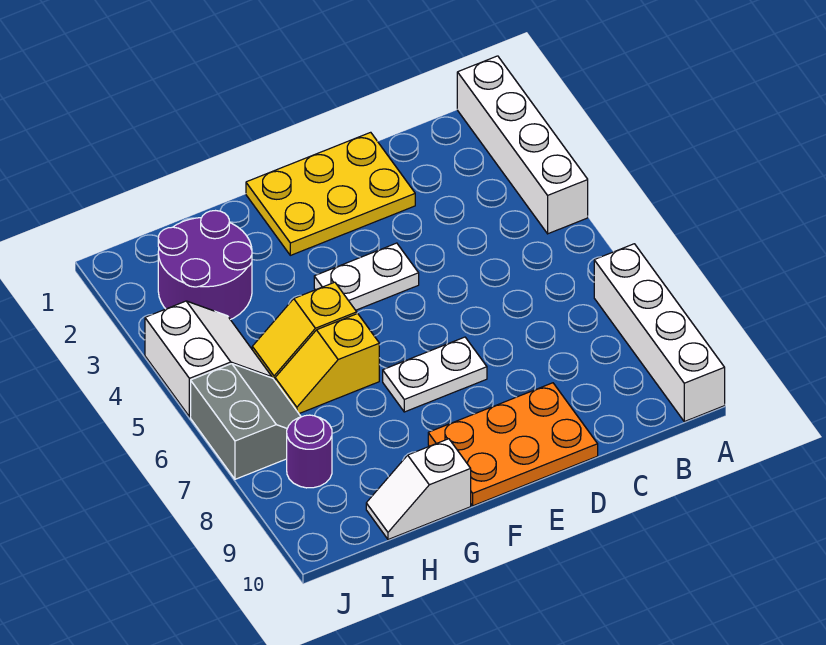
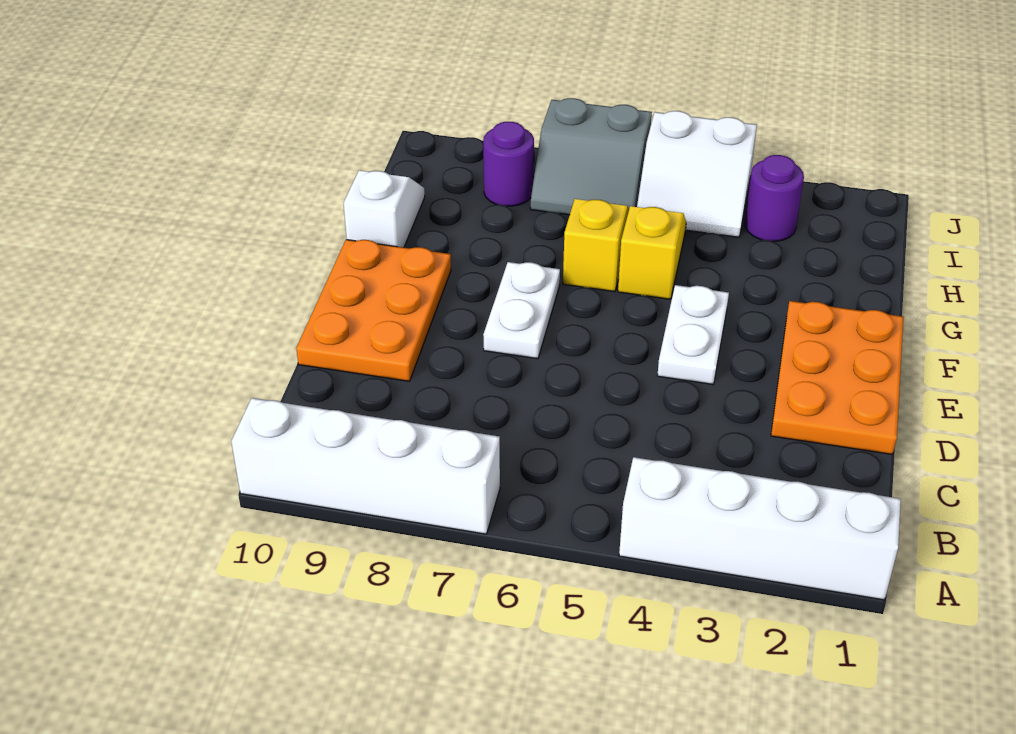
yellow 2x3 plate [246,132,415,255] -> orange 2x3 plate [771,301,903,455]
purple 2x2 round brick [158,211,252,320] -> purple 1x1 round brick [745,155,804,241]

